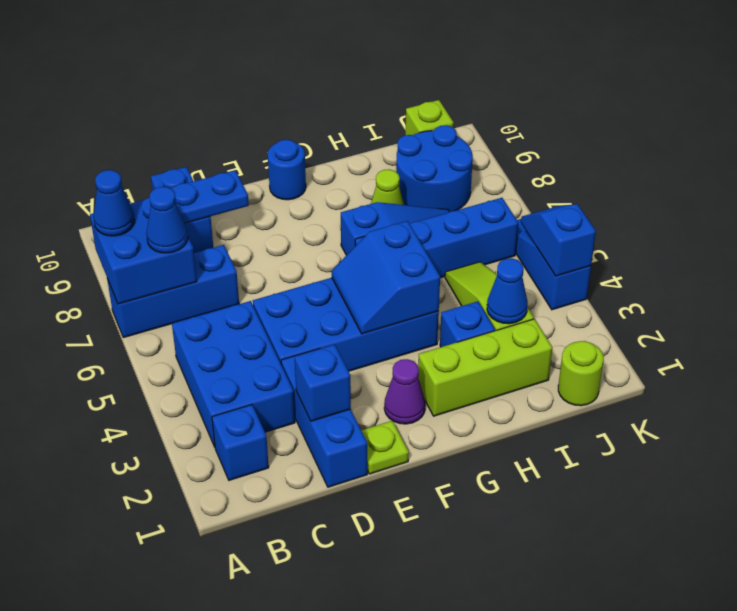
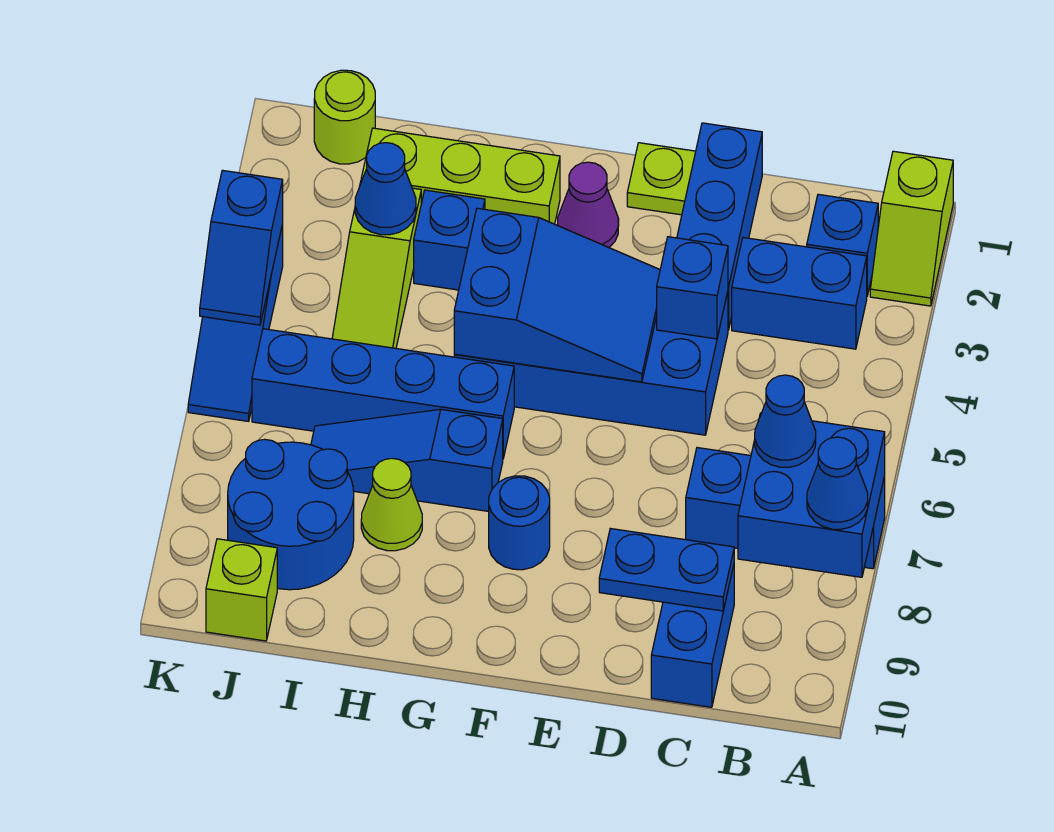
none -> lime 1x2 slope [870,151,953,306]
blue 2x3 brick [172,301,295,447] -> blue 1x2 brick [732,238,867,349]
blue 1x1 brick [295,345,351,421] -> blue 1x1 brick moved to [657,237,728,339]
blue 2x2 slope [332,221,440,334] -> blue 2x3 slope [454,208,660,382]
blue 1x1 round brick [268,140,306,200] -> blue 1x1 round brick moved to [489,476,550,570]

